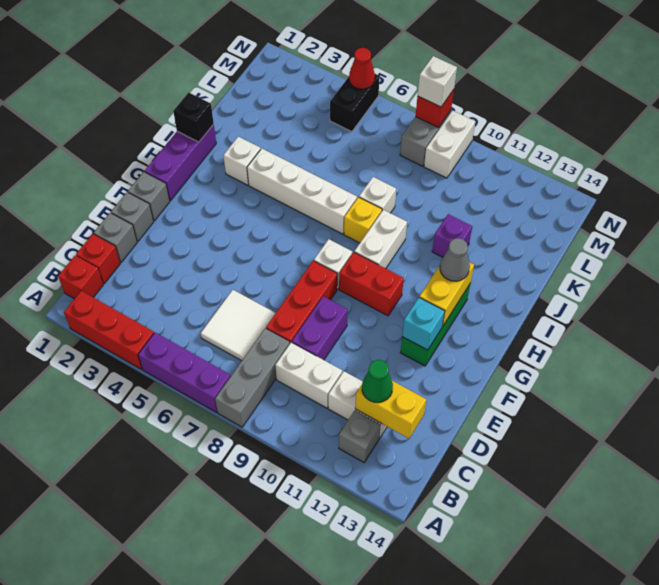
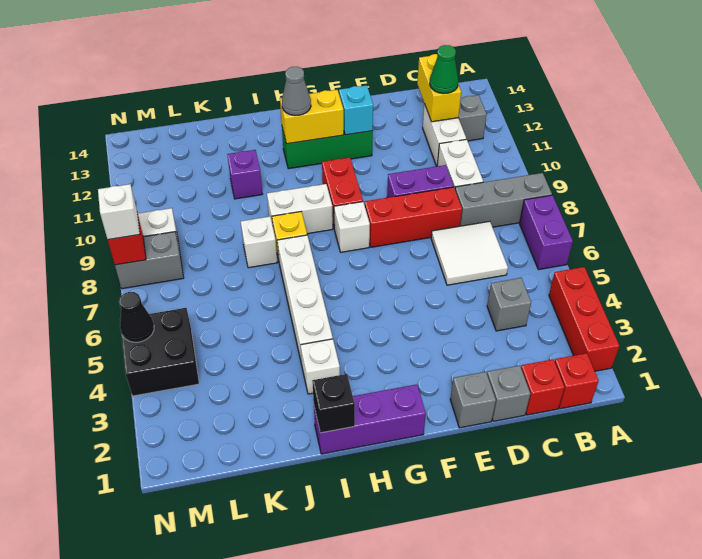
purple 1x3 brick [138,333,231,412] -> purple 1x2 brick [520,195,573,270]
grey 1x1 brick [128,172,170,221] -> grey 1x1 brick moved to [487,278,531,331]
black 1x2 brick [330,74,380,132] -> black 2x2 brick [120,308,199,396]
red 1x1 cone [349,48,375,89] -> black 1x1 cone [119,292,154,342]

